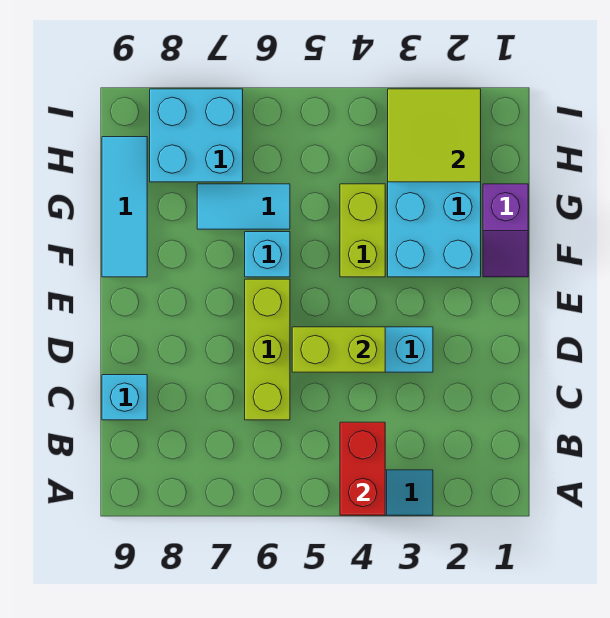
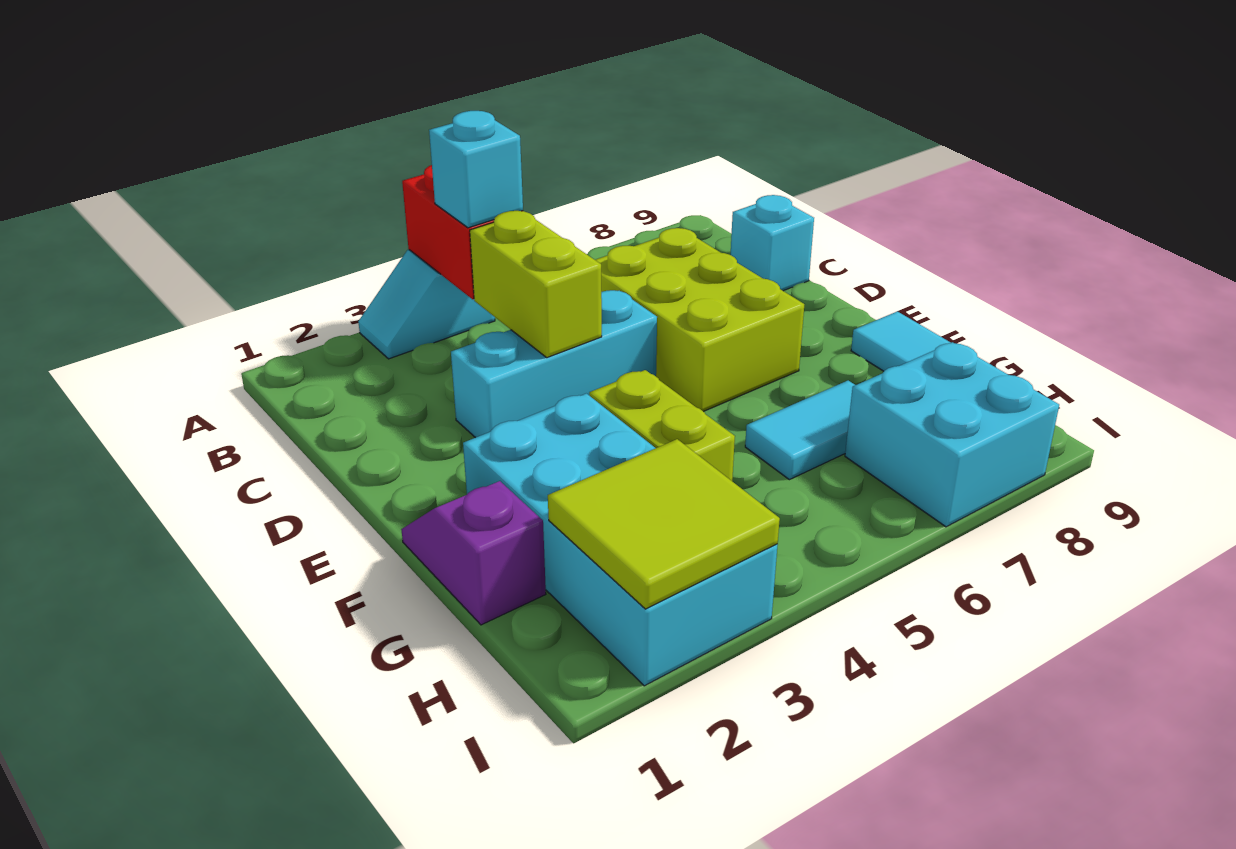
lime 1x3 brick [245,279,290,420] -> lime 2x3 brick [596,228,804,412]
lime 1x2 brick [292,327,385,372] -> lime 1x2 brick turned to [470,211,602,358]
cyan 1x1 brick [245,232,290,277] -> cyan 1x1 brick moved to [429,111,523,228]

